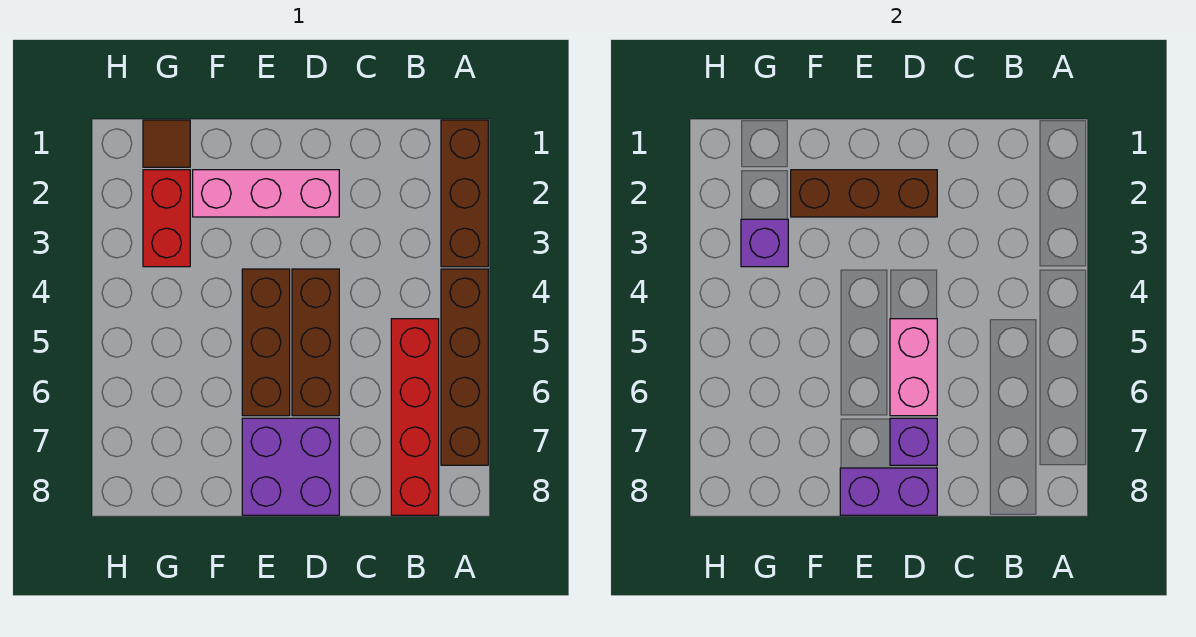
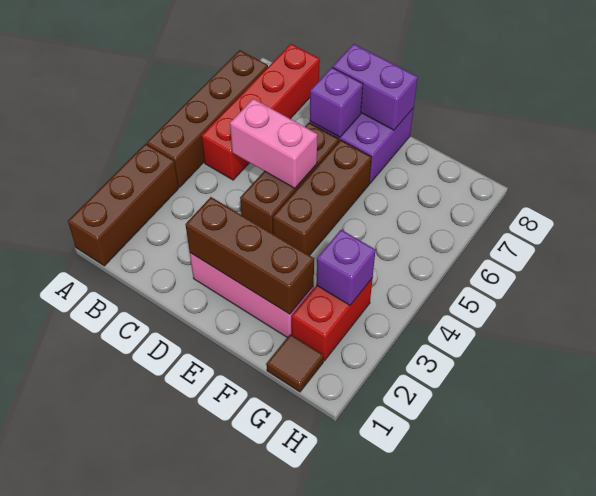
pink 1x2 brick [890,319,937,416] -> pink 1x2 brick turned to [230,99,317,188]

